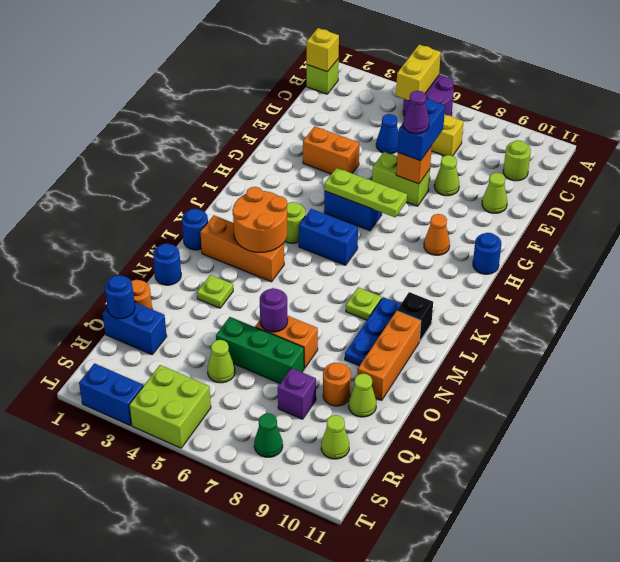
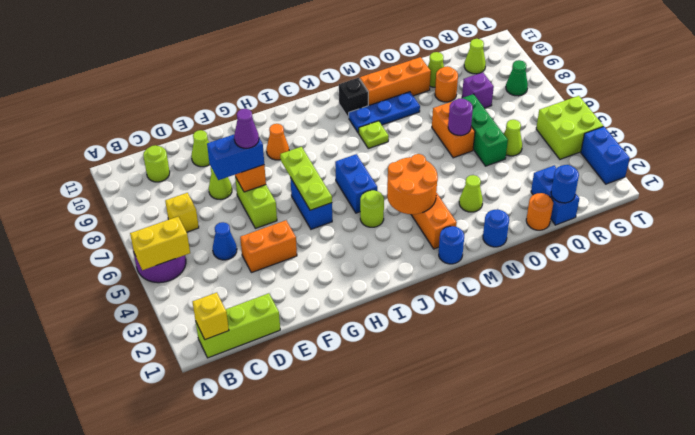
lime 1x1 brick [307,59,339,94] -> lime 1x3 brick [196,293,280,358]
orange 1x2 brick [303,126,359,174] -> orange 1x2 brick turned to [240,220,297,273]
blue 1x1 round brick [473,233,501,274] -> none
lime 1x1 plate [197,275,233,308] -> lime 1x1 cone [459,175,483,212]

